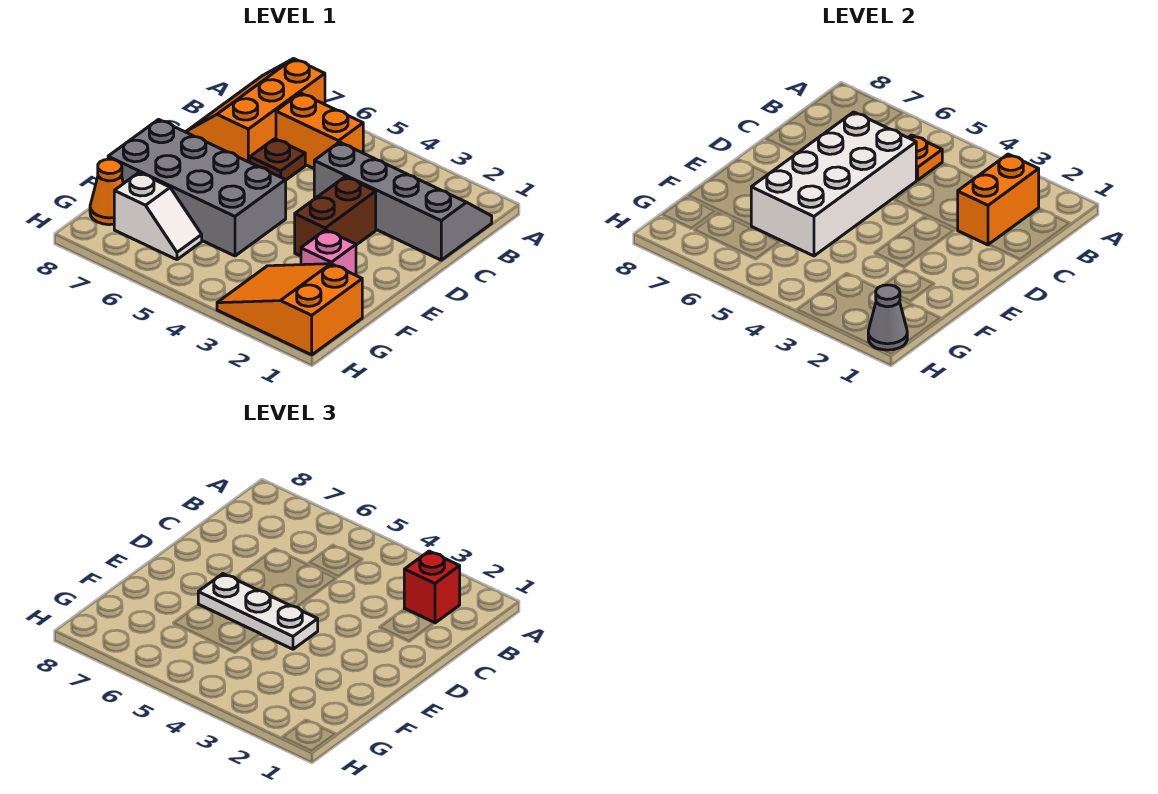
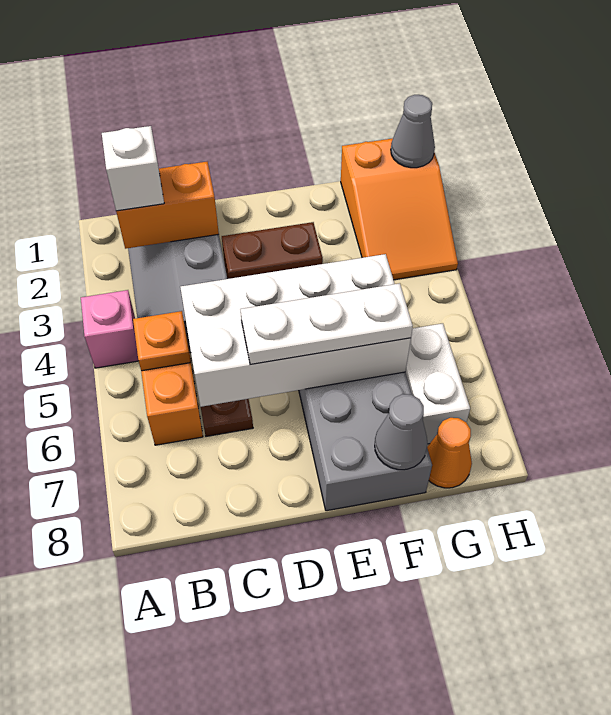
orange 2x3 slope [186,59,325,162] -> none
red 1x1 brick [404,551,460,623] -> white 1x1 brick [102,126,164,211]
white 1x3 plate [198,574,318,649] -> white 1x3 plate turned to [240,283,413,365]
pink 1x1 brick [301,230,356,275] -> pink 1x1 brick moved to [81,290,138,368]
none -> grey 1x1 cone [375,394,428,470]
white 1x2 slope [114,173,202,260] -> white 1x2 brick [406,323,470,444]

